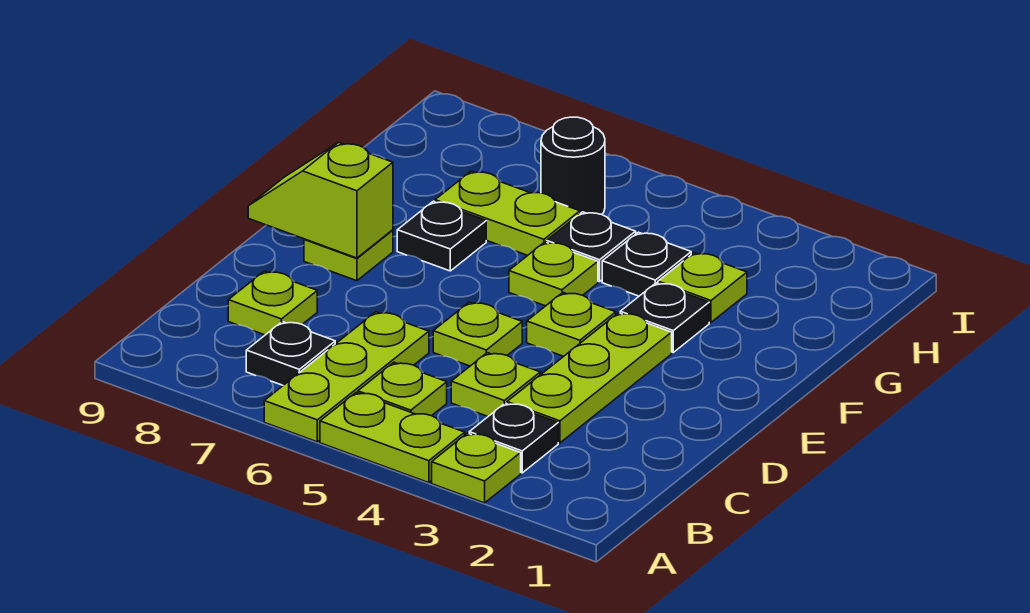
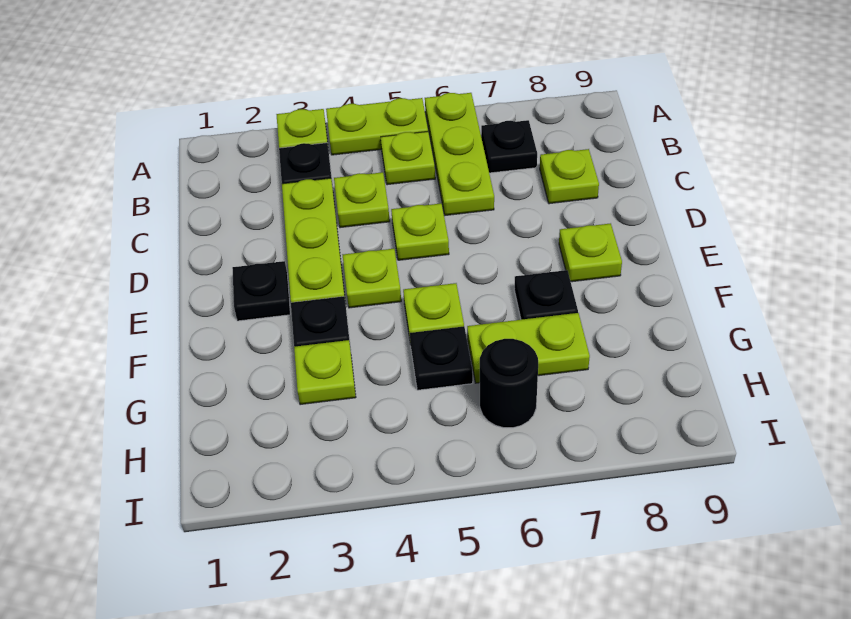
lime 1x2 slope [248,142,393,258] -> none
black 1x1 plate [602,232,691,296] -> black 1x1 plate moved to [232,261,290,321]

